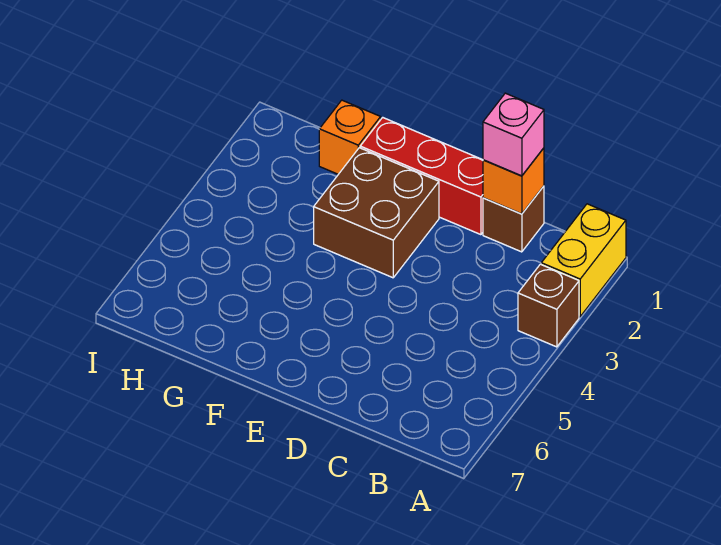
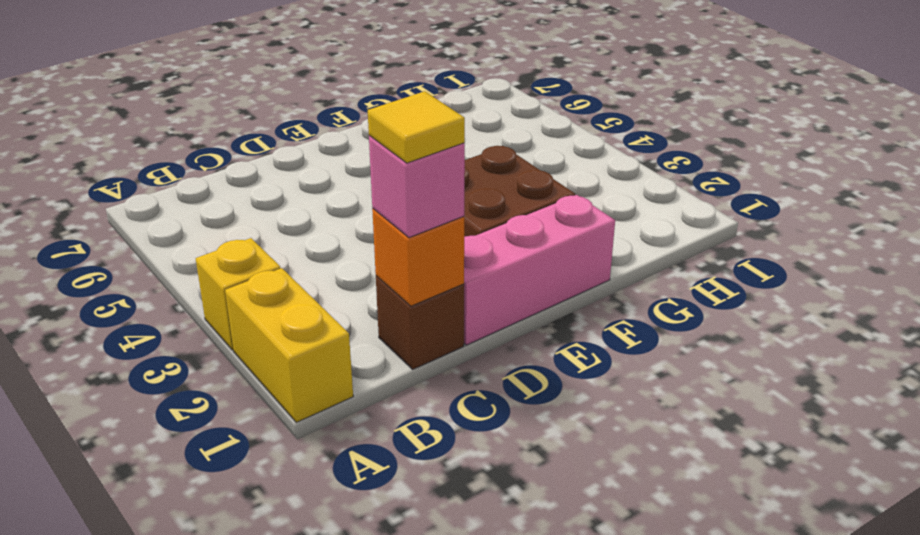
brown 1x1 brick [518,264,579,347] -> yellow 1x1 brick [196,238,280,350]
none -> yellow 1x1 tile [368,91,465,163]
red 1x3 brick [360,117,483,235] -> pink 1x3 brick [464,195,615,345]
orange 1x1 brick [319,100,381,174] -> none

